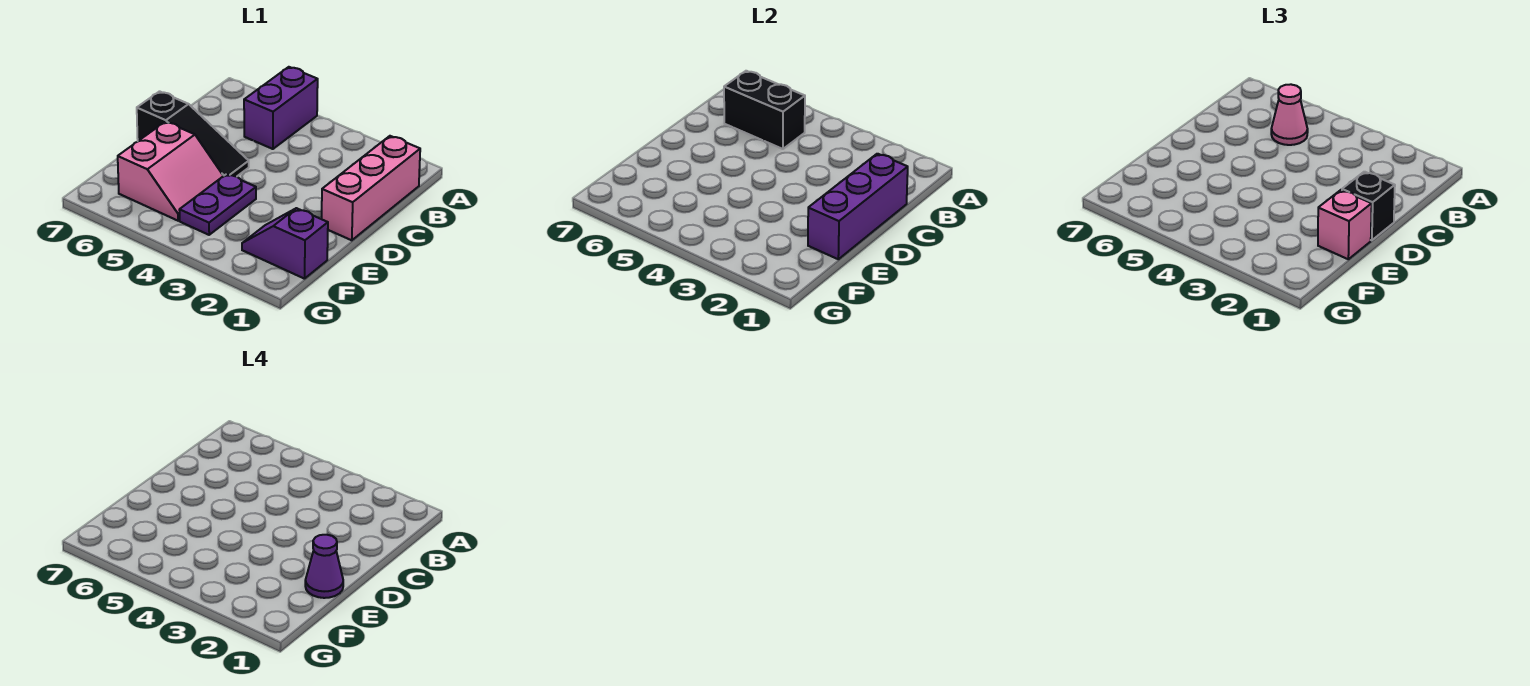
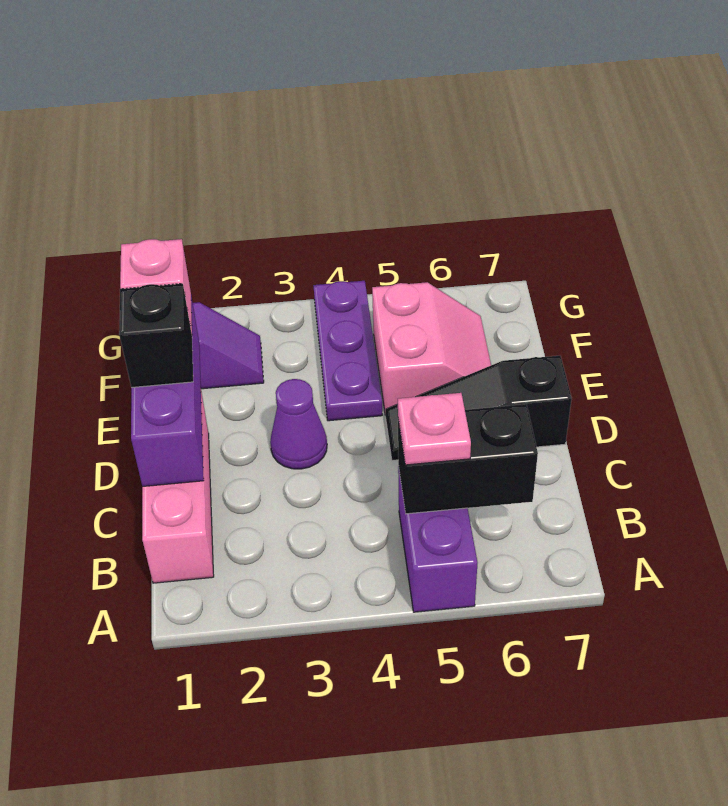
pink 1x1 cone [1271,84,1308,145] -> pink 1x1 plate [398,393,471,465]
purple 1x1 cone [305,535,343,598] -> purple 1x1 cone moved to [270,379,327,469]
purple 1x2 plate [179,174,256,235] -> purple 1x3 plate [313,281,382,421]
pink 2x2 slope [118,122,223,221] -> pink 2x2 slope turned to [372,282,491,410]

